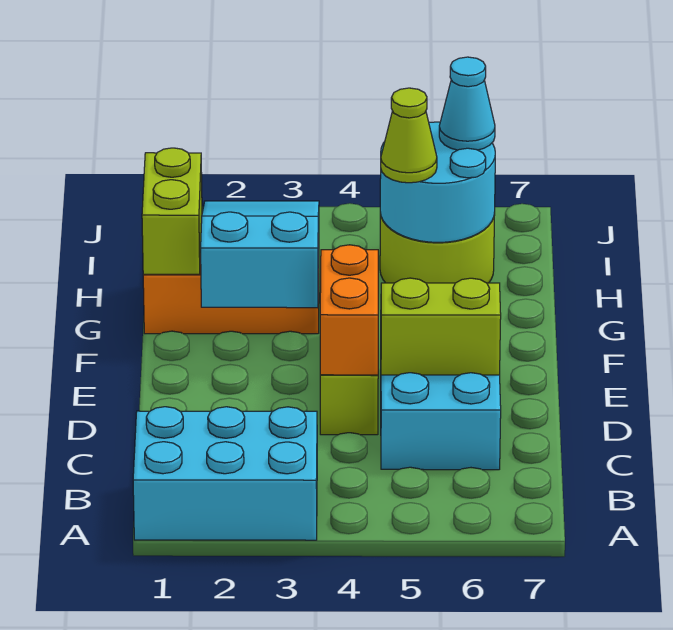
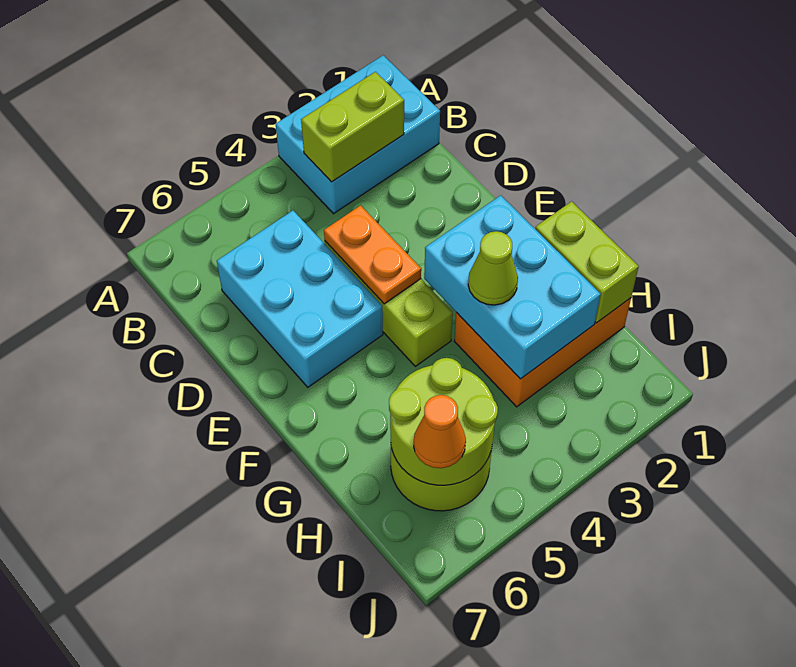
orange 1x2 brick [320,245,378,375] -> orange 1x2 plate [324,206,421,304]
lime 1x2 brick [381,278,501,375] -> lime 1x2 brick moved to [301,72,404,182]
cyan 2x3 slope [201,201,319,308] -> cyan 2x3 brick [424,195,601,379]
cyan 2x2 round brick [380,122,495,242] -> lime 2x2 round brick [389,358,498,485]
lime 1x1 cone [381,88,437,183] -> lime 1x1 cone moved to [468,231,518,305]
cyan 1x1 cone [439,57,495,150] -> orange 1x1 cone [414,395,466,468]

